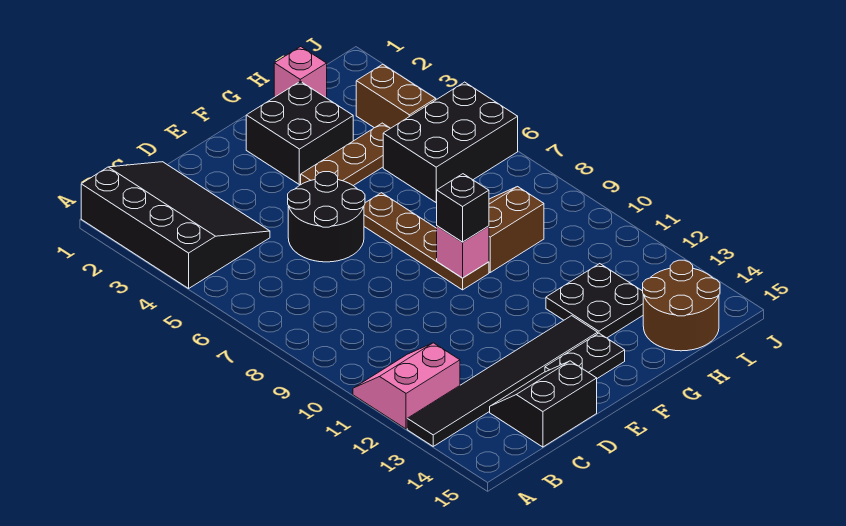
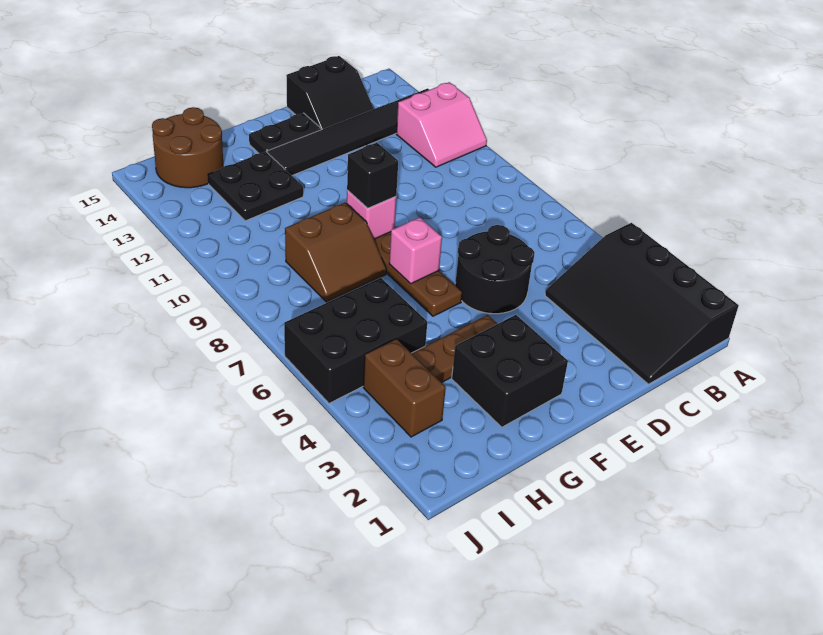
pink 1x1 brick [274,47,327,98] -> pink 1x1 brick moved to [389,217,442,284]

